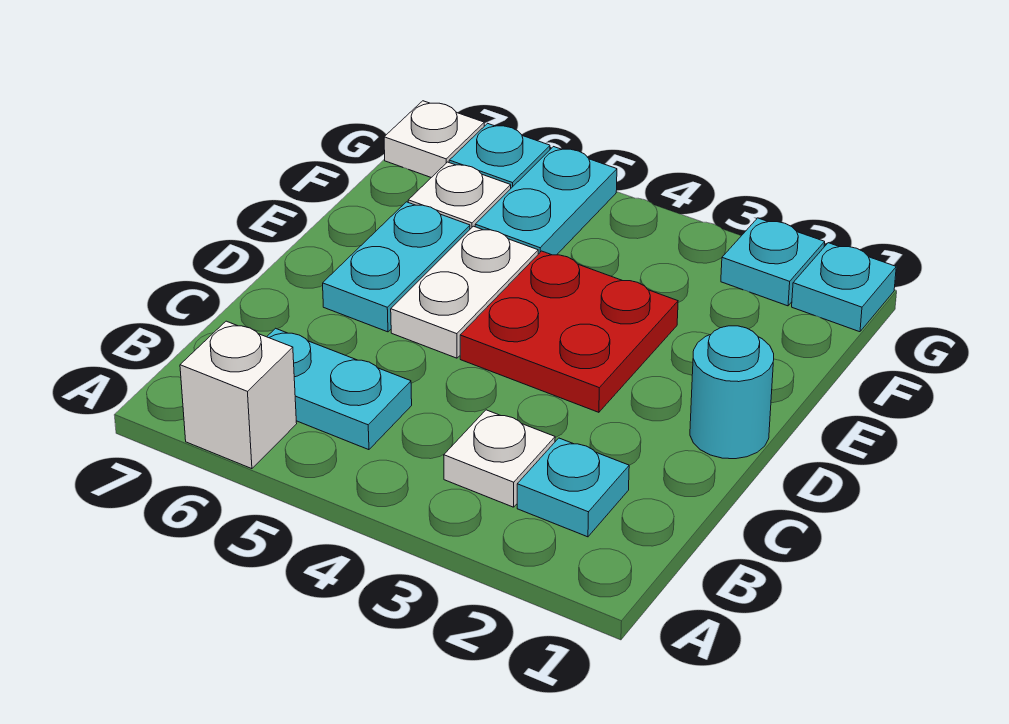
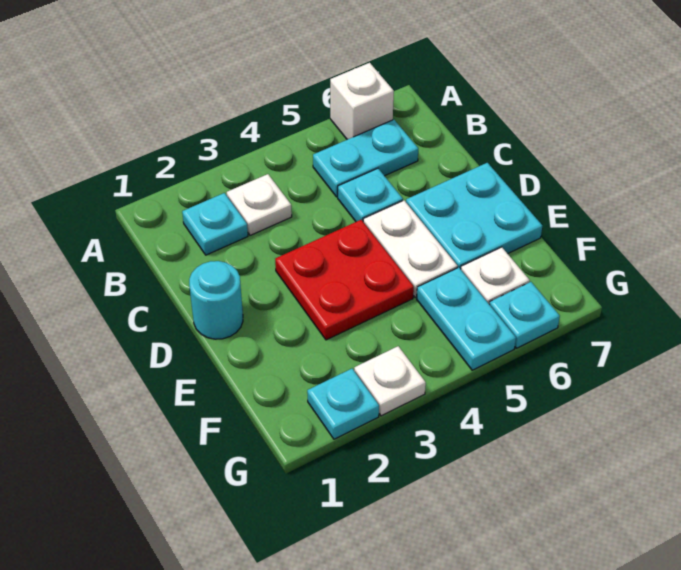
cyan 1x2 plate [323,202,470,332] -> cyan 2x2 plate [406,163,542,269]
cyan 1x1 plate [792,243,896,332] -> cyan 1x1 plate moved to [338,168,403,222]
white 1x1 plate [384,101,484,177] -> white 1x1 plate moved to [354,346,426,416]

